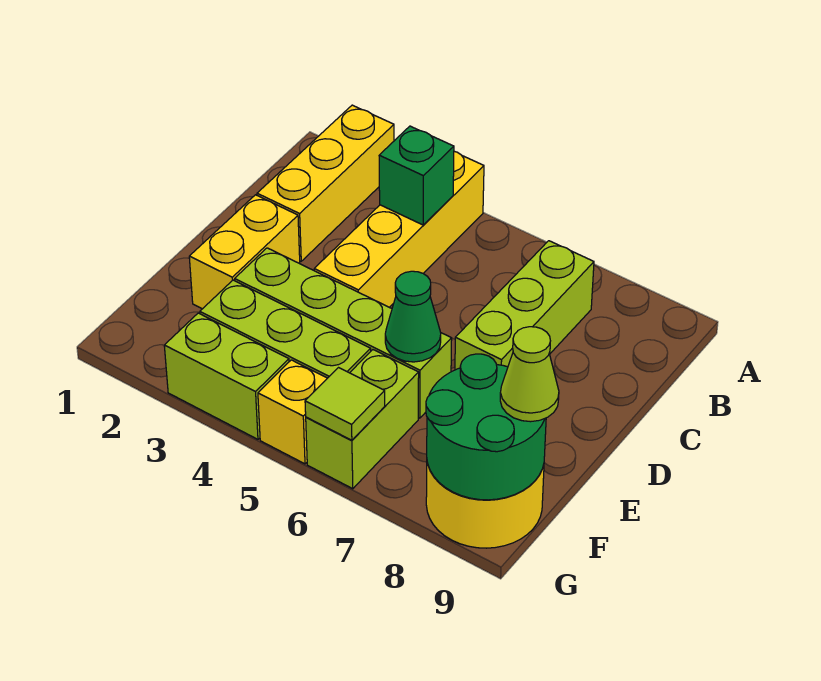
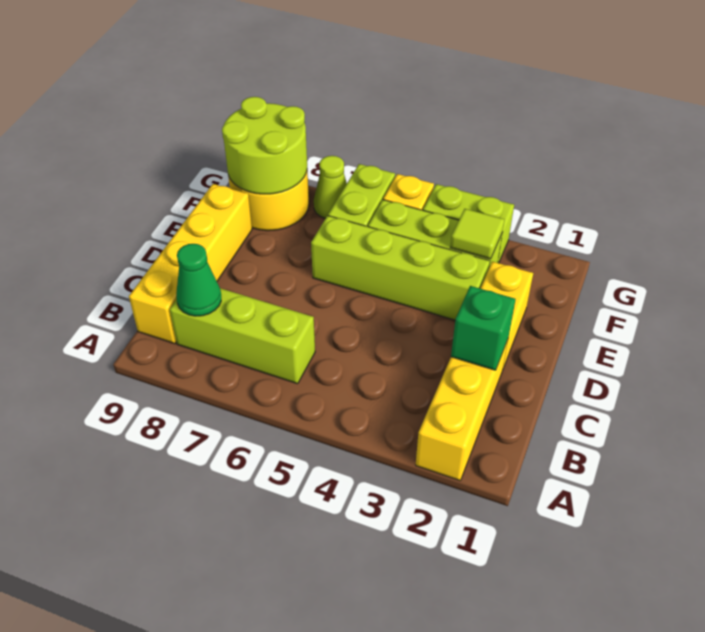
yellow 1x4 brick [314,151,484,307] -> yellow 1x4 brick moved to [129,184,252,344]
green 1x1 brick [379,126,454,225] -> green 1x1 brick moved to [451,286,516,370]
lime 1x3 brick [455,241,594,370] -> lime 1x3 brick turned to [170,288,315,384]
green 1x1 cone [385,271,441,362] -> green 1x1 cone moved to [176,244,221,316]
green 2x2 round brick [426,354,546,500] -> lime 2x2 round brick [222,97,307,194]
lime 1x1 cone [500,327,559,422] -> lime 1x1 cone moved to [314,156,347,218]
lime 1x1 tile [305,368,385,440] -> lime 1x1 tile moved to [450,209,504,259]

